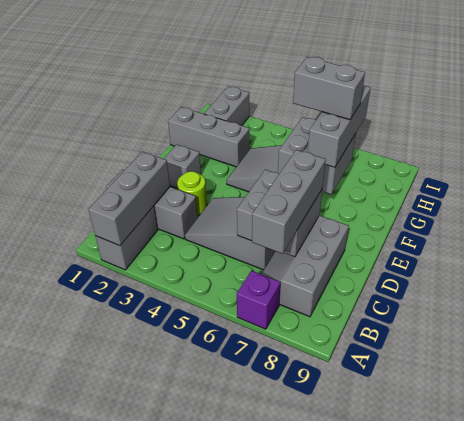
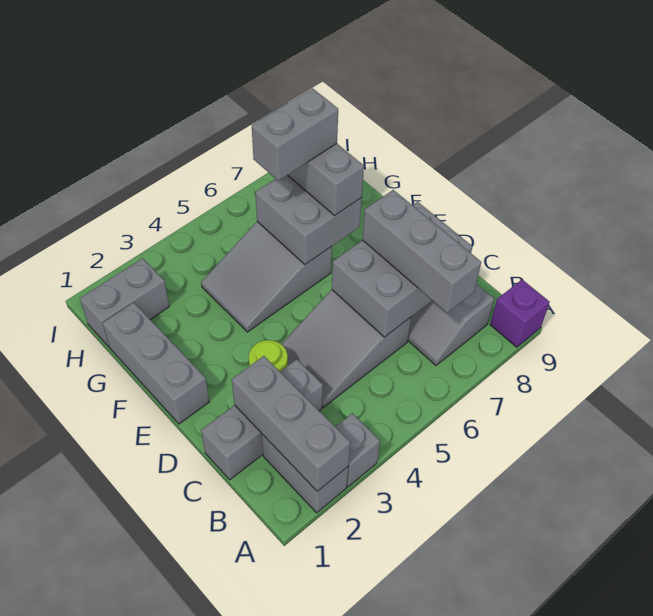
purple 1x1 brick [237,271,280,329] -> purple 1x1 brick moved to [490,280,550,347]
grey 2x2 brick [237,170,322,257] -> grey 2x3 brick [332,202,472,337]
grey 1x1 brick [164,144,201,189] -> grey 1x1 brick moved to [336,413,380,487]
grey 1x3 brick [168,107,249,167] -> grey 1x3 brick turned to [103,302,209,424]
grey 1x2 brick [204,86,249,126] -> grey 1x2 brick turned to [80,258,169,347]

